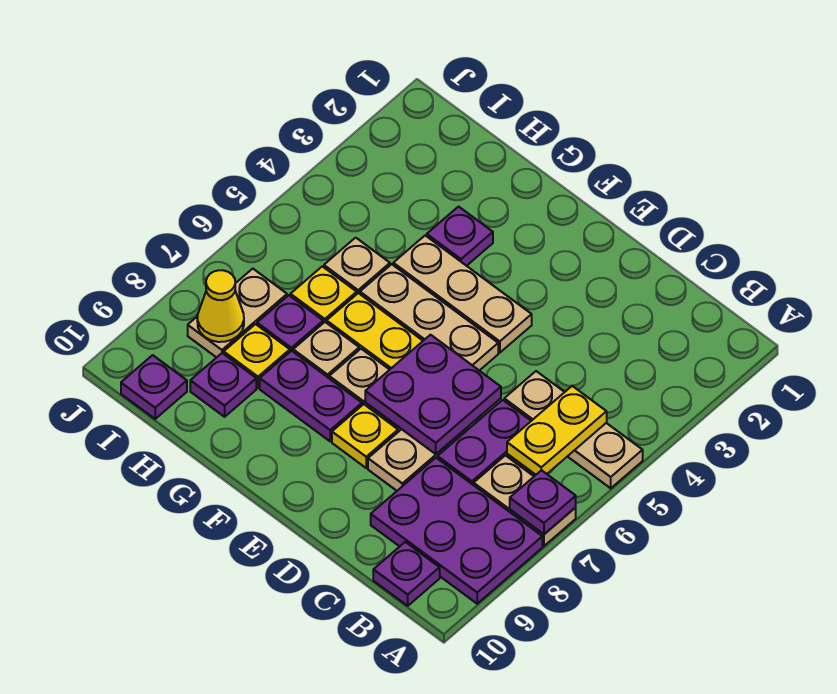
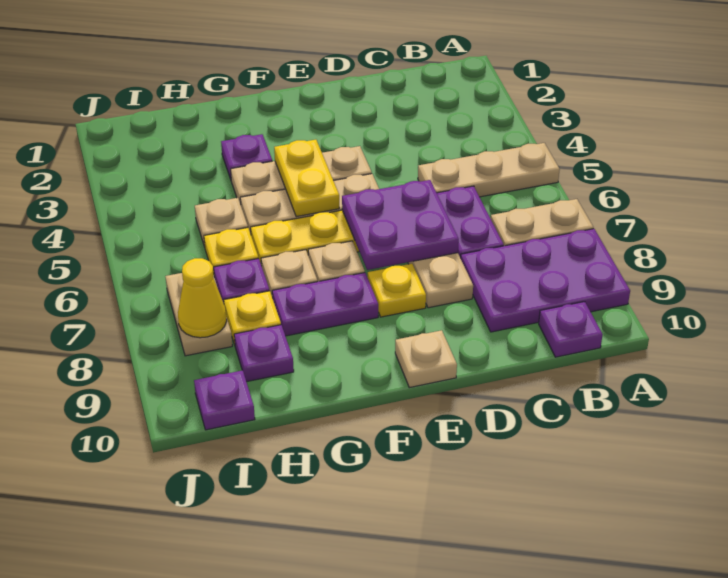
purple 1x1 plate [510,470,576,534] -> none
yellow 1x2 plate [507,386,607,475] -> yellow 1x2 plate moved to [274,140,339,217]
none -> tan 1x1 plate [395,330,457,388]

